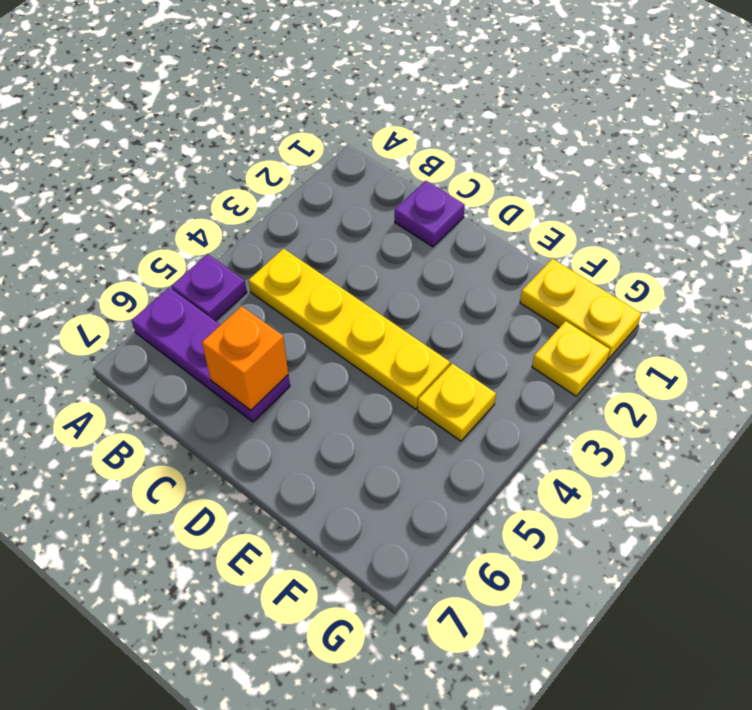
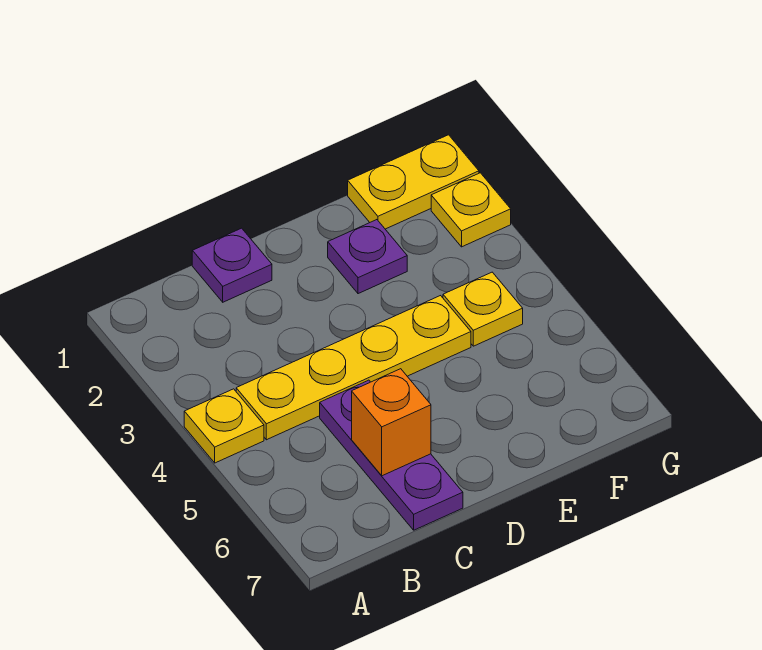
none -> yellow 1x1 plate [184,389,264,463]
purple 1x1 plate [171,254,247,321] -> purple 1x1 plate moved to [328,220,407,294]
purple 1x3 plate [131,288,290,422] -> purple 1x3 plate turned to [320,380,463,530]

